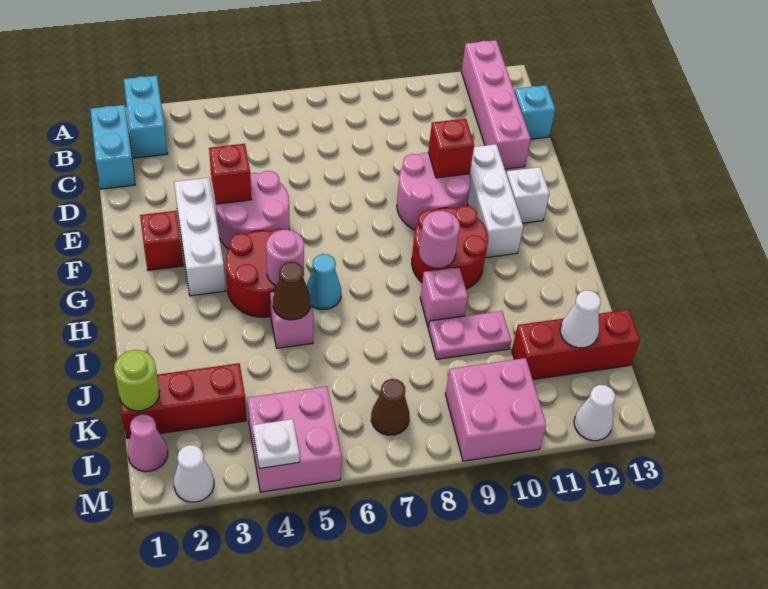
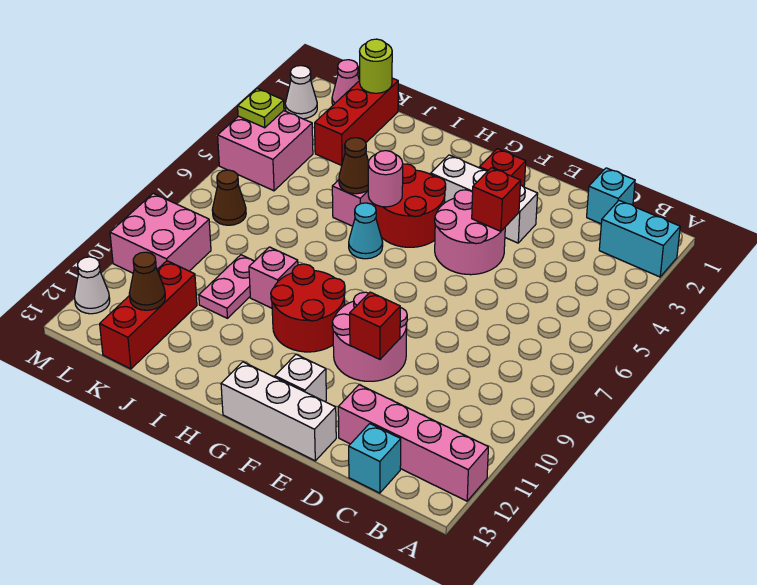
cyan 1x2 brick [90,105,135,189] -> cyan 1x1 brick [587,168,635,224]
white 1x3 brick [468,144,523,258] -> white 1x3 brick moved to [221,362,336,461]
pink 1x1 round brick [419,211,460,268] -> none
white 1x1 cone [560,290,601,348] -> brown 1x1 cone [129,252,165,310]
white 1x1 plate [253,419,300,469] -> lime 1x1 plate [238,89,284,128]

